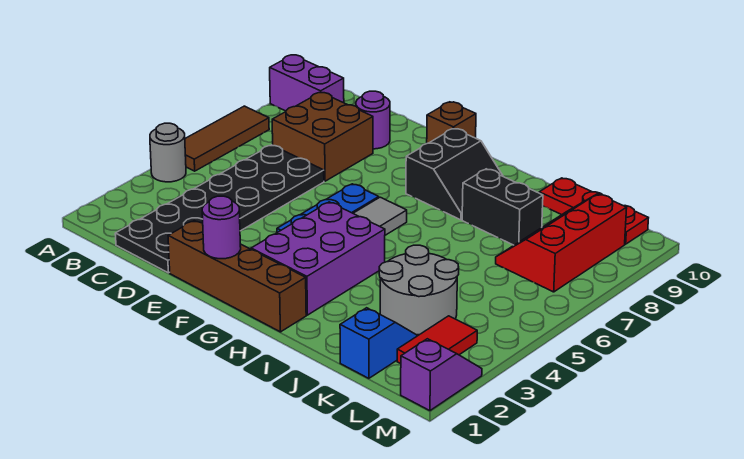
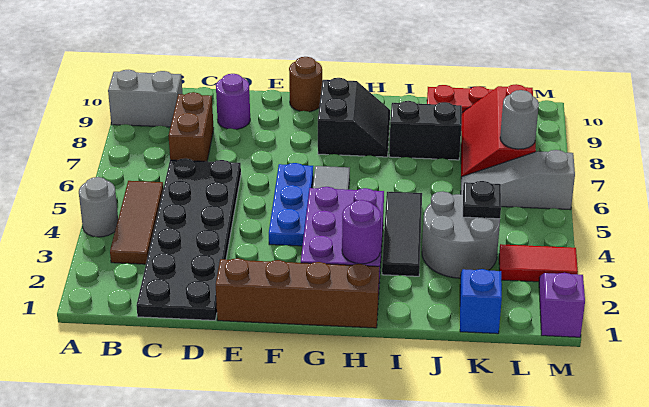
brown 1x3 tile [185,106,269,171] -> brown 1x3 tile moved to [110,181,163,264]
purple 1x2 brick [270,55,344,111] -> grey 1x2 brick [108,70,183,127]
brown 2x2 brick [272,92,373,181] -> brown 1x2 brick [169,92,214,161]
purple 1x1 round brick [202,196,241,259] -> purple 1x1 round brick moved to [342,200,381,264]
brown 1x1 brick [427,102,476,143] -> brown 1x1 round brick [289,57,322,112]
none -> black 1x3 tile [382,192,422,276]
none -> black 1x1 plate [463,181,501,219]
none -> grey 1x3 slope [461,150,575,210]
red 1x2 tile [397,316,477,364] -> red 1x2 tile turned to [499,244,578,282]
none -> grey 1x1 round brick [500,90,539,149]

